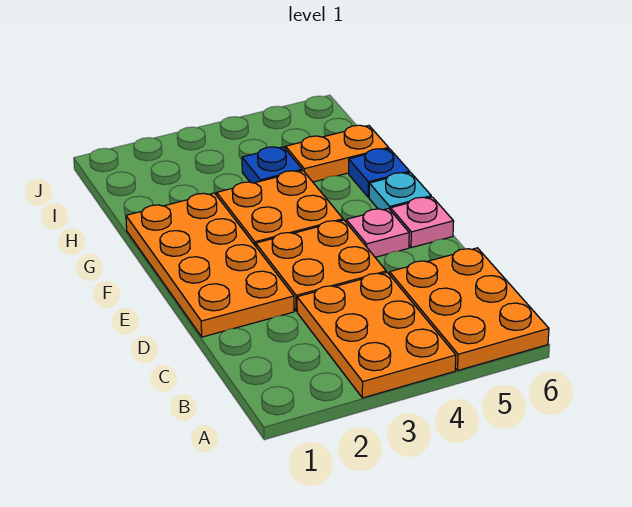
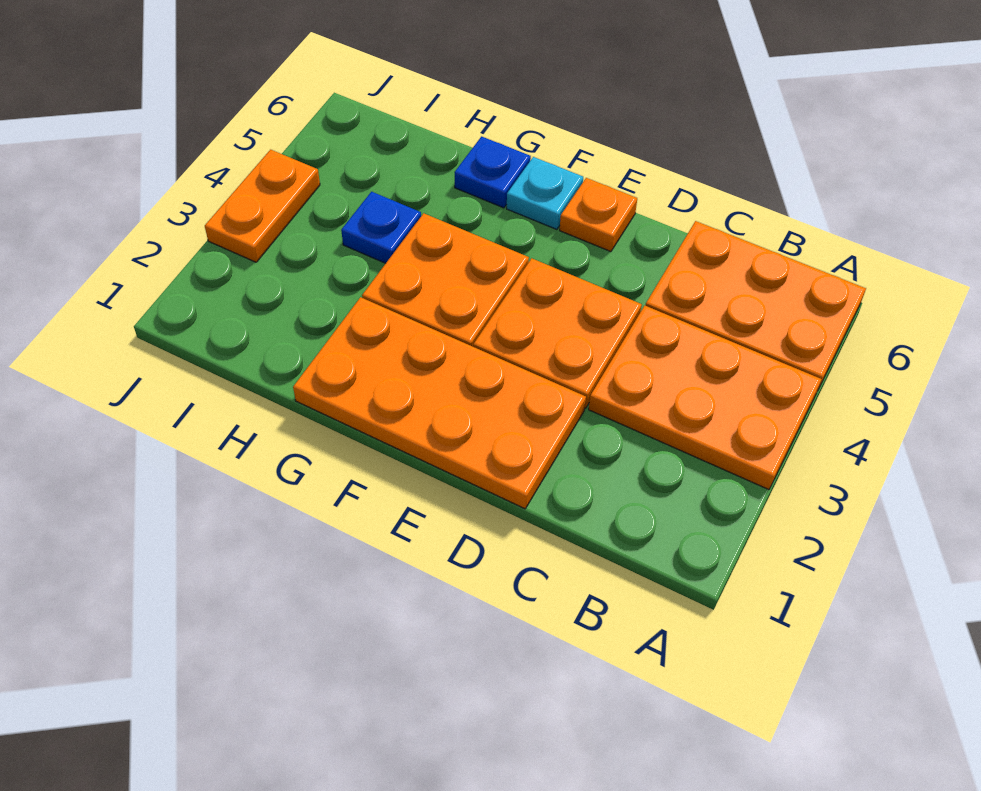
pink 1x1 plate [346,208,409,257] -> none
pink 1x1 plate [391,197,454,248] -> orange 1x1 plate [560,178,637,252]
orange 1x2 plate [286,125,389,182] -> orange 1x2 plate moved to [205,150,320,262]

